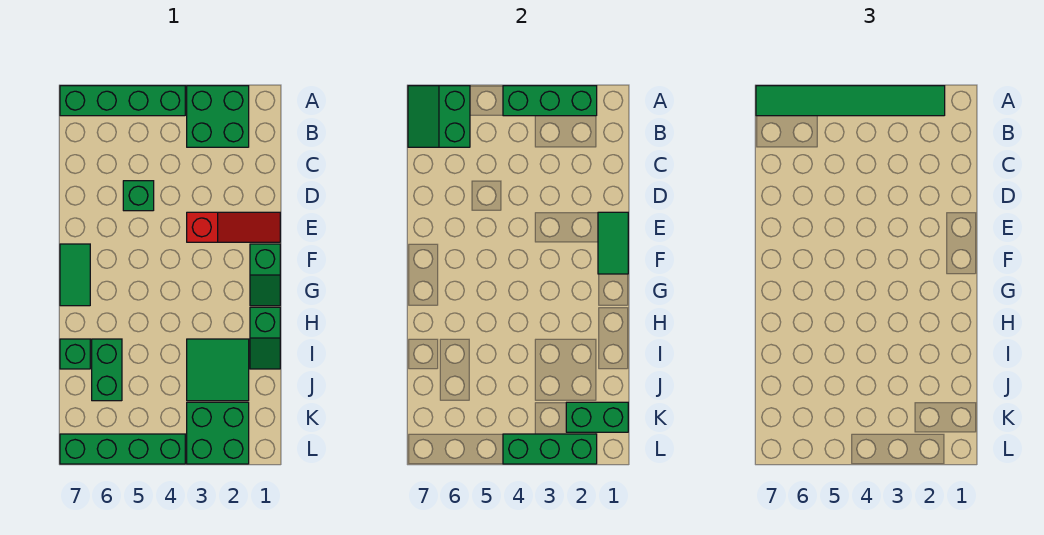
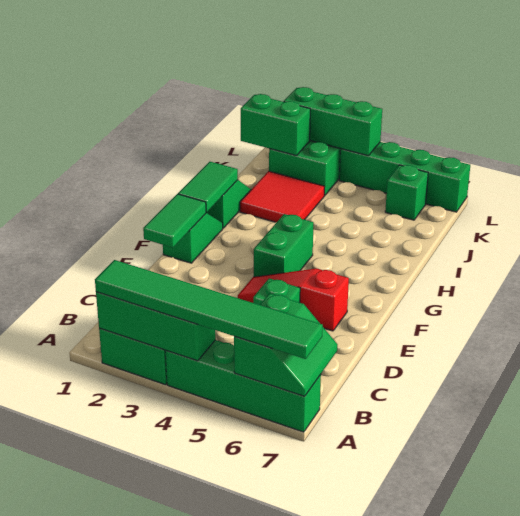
red 1x3 slope [187,212,280,242] -> red 1x3 slope moved to [238,268,349,331]
green 1x2 tile [60,244,90,306] -> green 1x2 tile moved to [178,162,238,212]
green 2x2 tile [187,339,249,401] -> red 2x2 tile [240,171,324,222]
green 1x2 brick [92,339,122,401] -> green 1x2 brick moved to [254,214,314,277]
green 1x1 brick [60,339,90,369] -> green 1x1 brick moved to [385,165,428,220]

